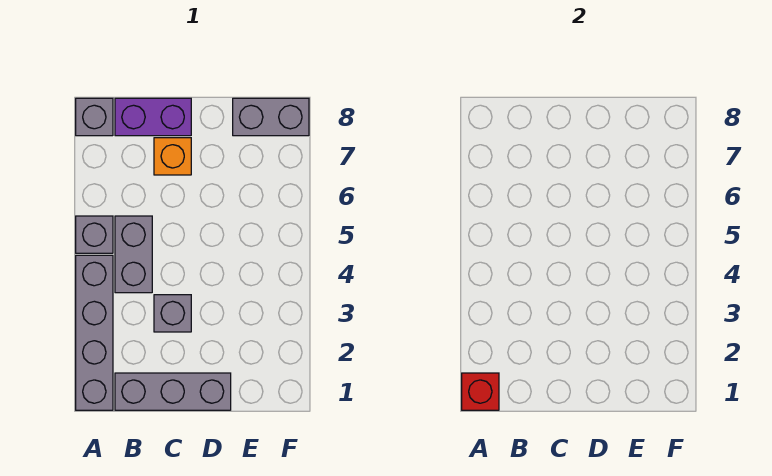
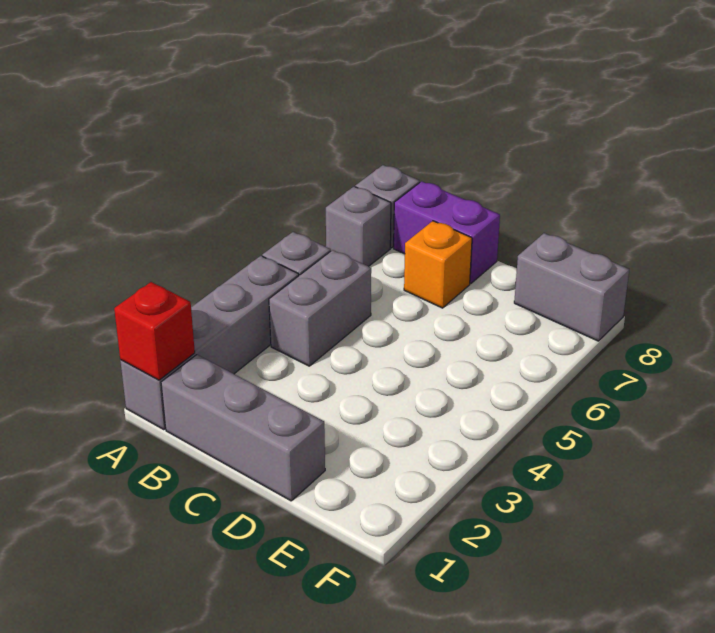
grey 1x1 brick [154,295,191,332] -> grey 1x1 brick moved to [326,187,391,266]

